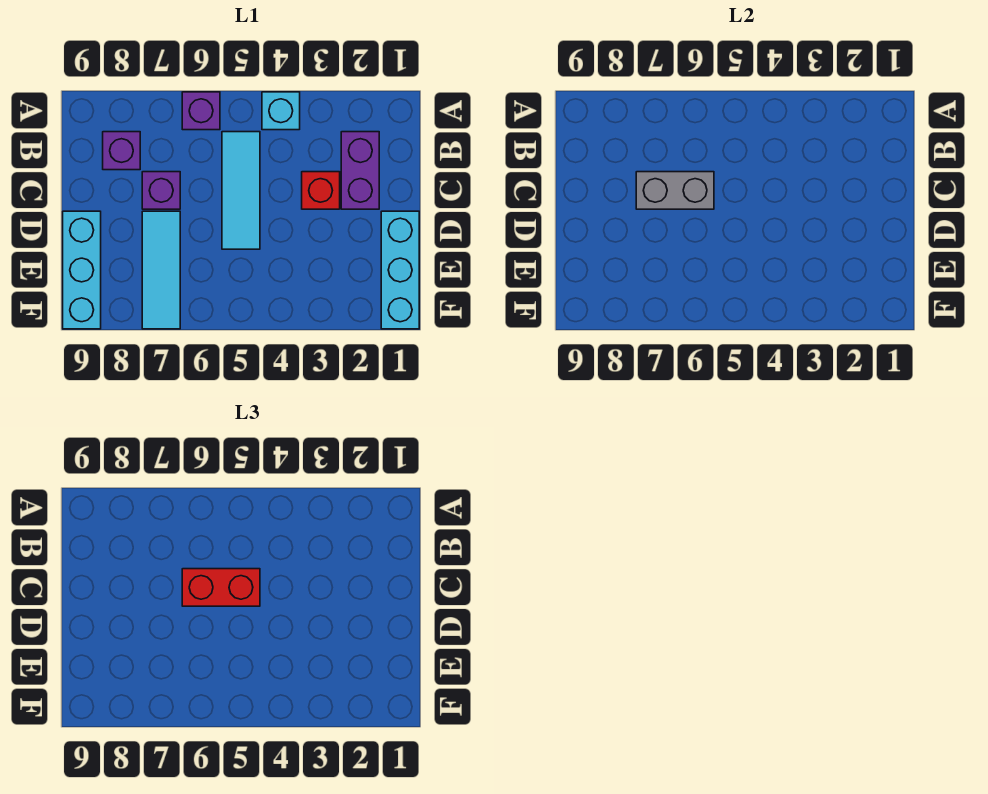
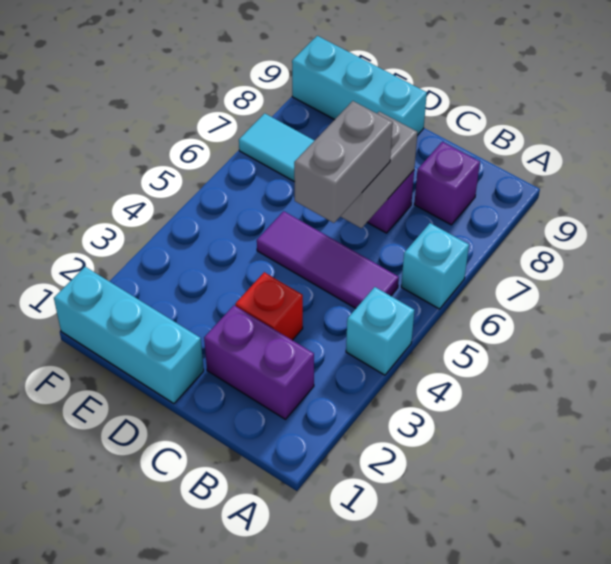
purple 1x1 brick [182,92,220,130] -> cyan 1x1 brick [401,223,469,309]
cyan 1x3 tile [222,132,260,249] -> purple 1x3 tile [257,211,399,308]
red 1x2 brick [182,569,260,606] -> grey 1x2 brick [294,101,393,223]

